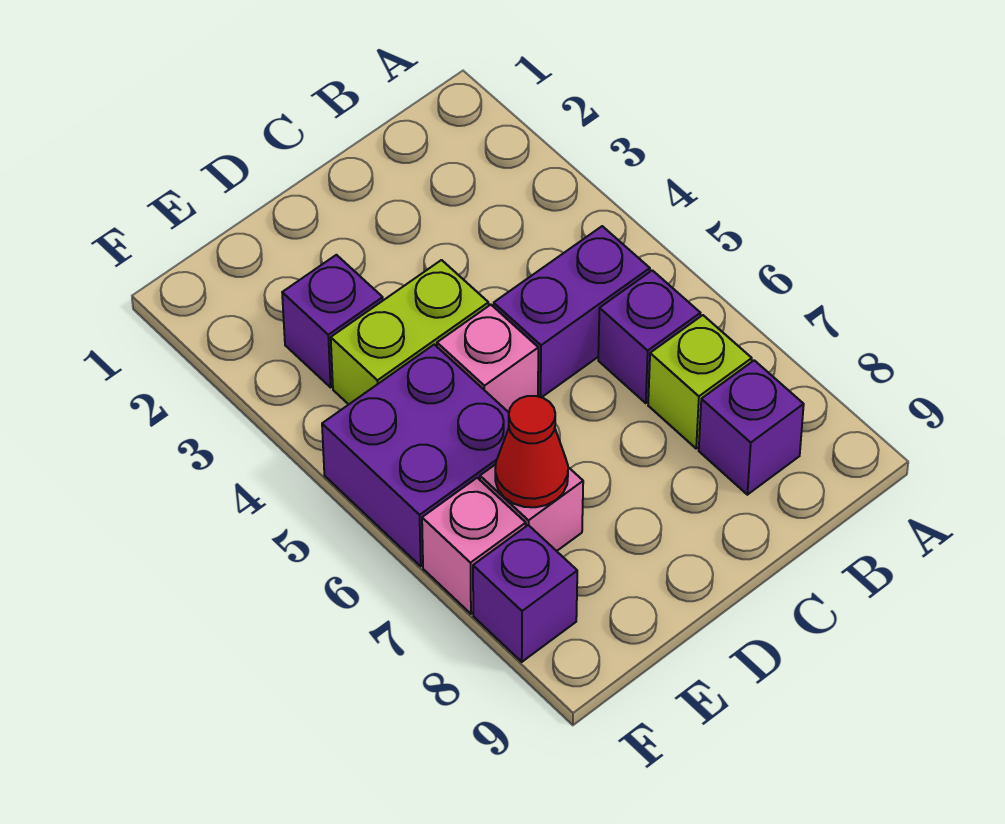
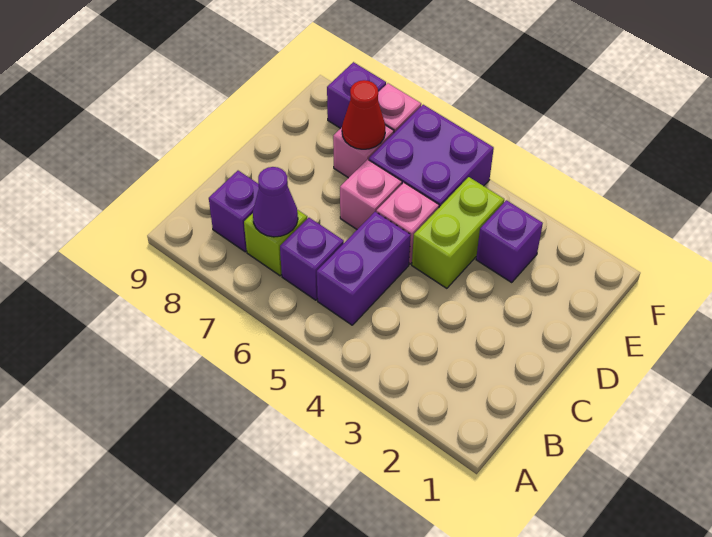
none -> purple 1x1 cone [253,167,298,237]
none -> pink 1x1 brick [340,159,402,229]

